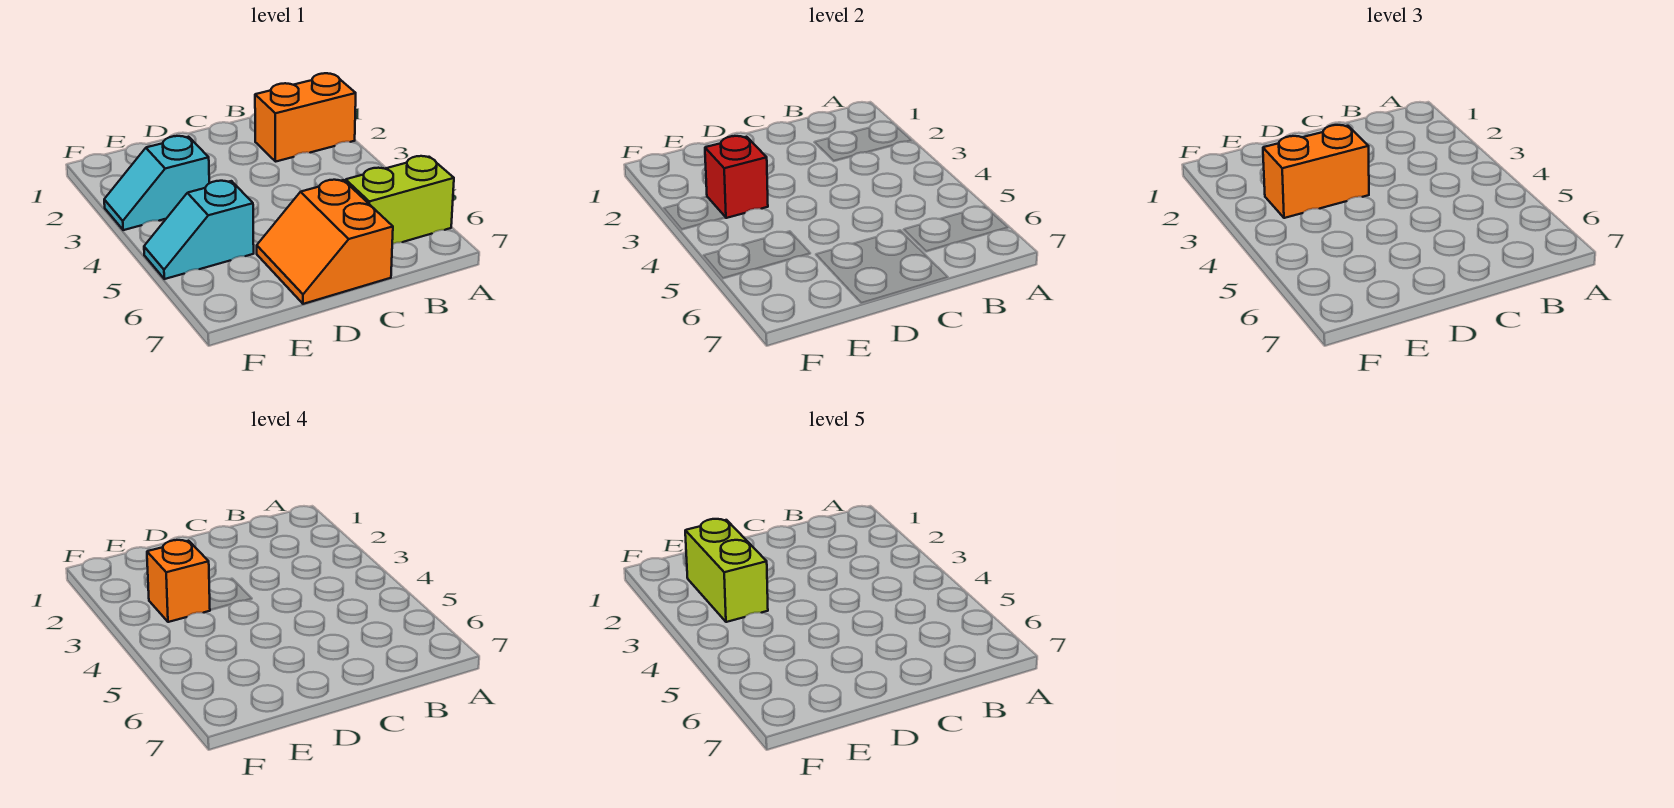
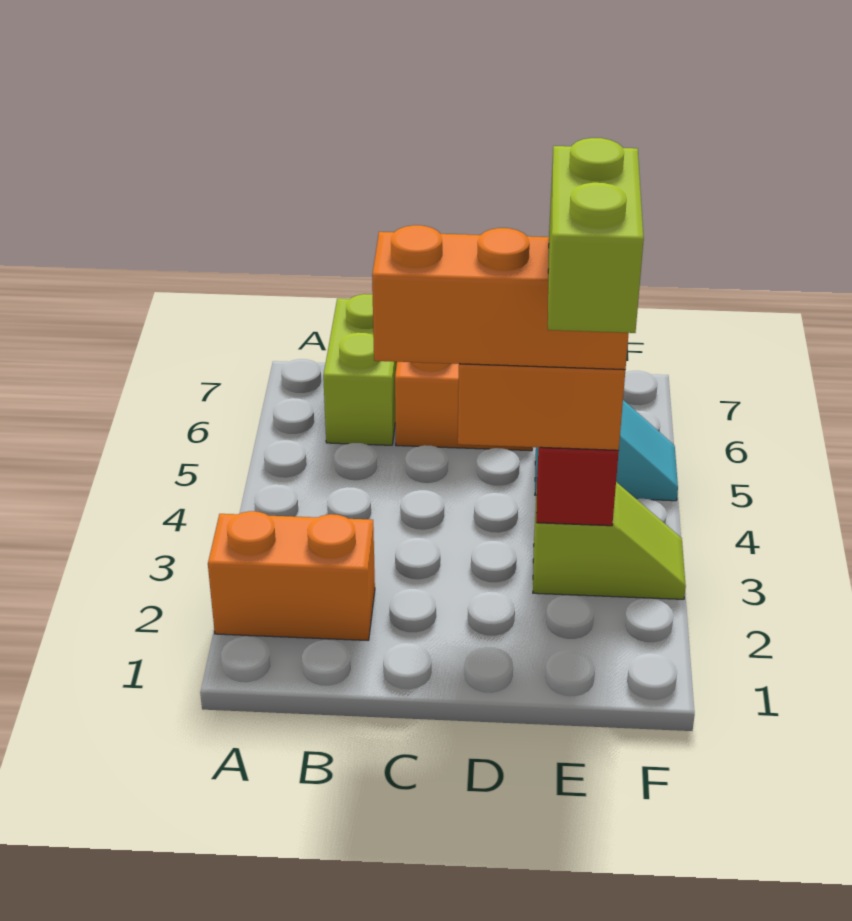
lime 1x2 brick [346,156,454,244] -> lime 1x2 brick turned to [323,294,397,445]
cyan 1x2 slope [104,136,209,230] -> lime 1x2 slope [533,482,686,599]
orange 1x1 brick [147,540,210,622] -> orange 1x3 brick [372,225,629,370]

